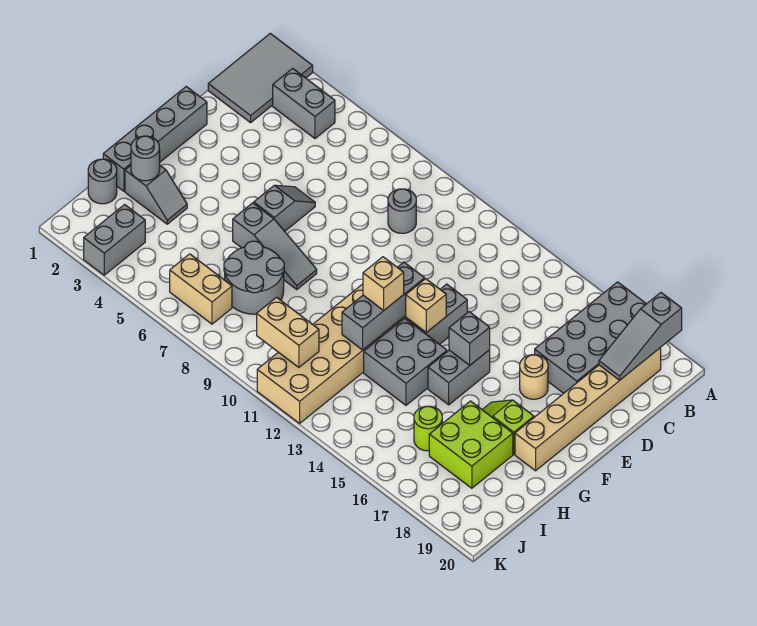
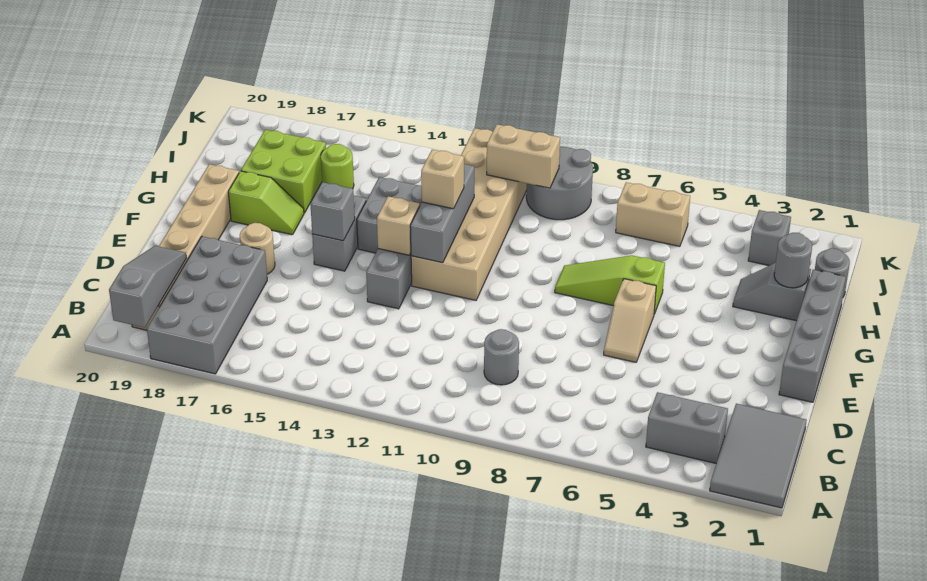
grey 1x2 slope [254,185,315,231] -> tan 1x2 slope [604,279,656,362]
grey 1x3 slope [233,203,317,289] -> lime 1x3 slope [555,255,665,314]
grey 2x2 round brick [224,241,284,314] -> grey 2x2 round brick moved to [526,147,593,220]
grey 1x2 brick [84,205,145,275] -> grey 1x1 brick [748,210,791,266]

